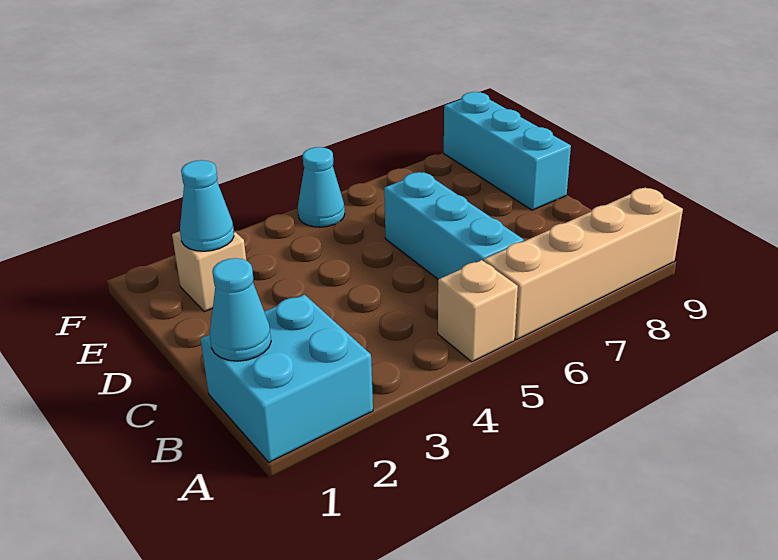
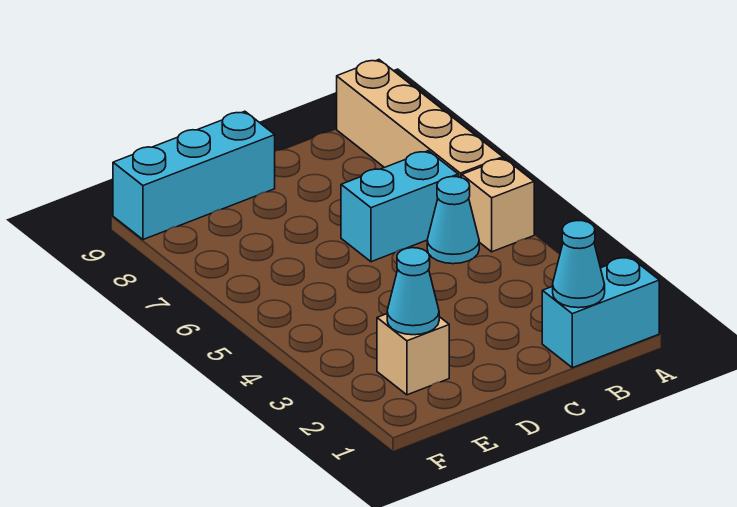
cyan 2x2 brick [201,295,373,462] -> cyan 1x2 brick [542,257,659,368]
cyan 1x3 brick [384,172,524,279] -> cyan 1x2 brick [341,151,458,262]
cyan 1x1 cone [298,147,345,227] -> cyan 1x1 cone moved to [427,177,479,264]

